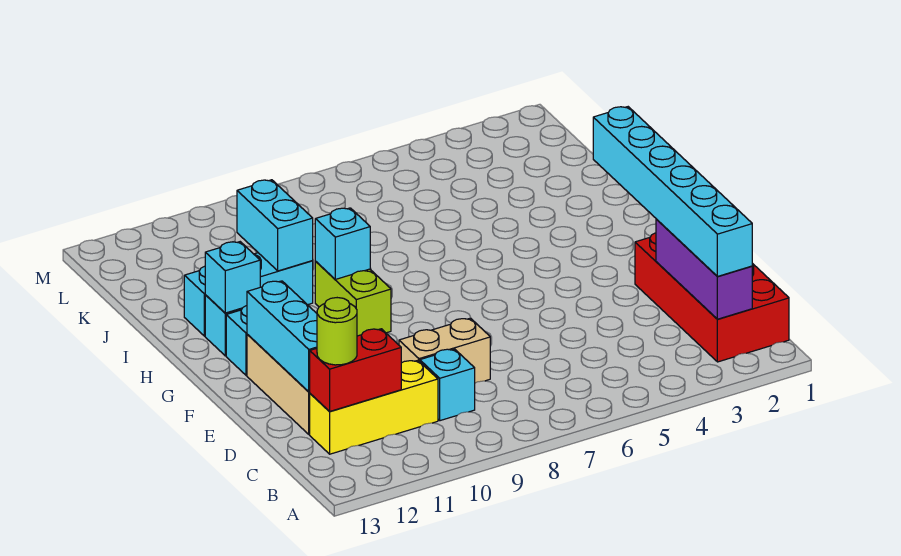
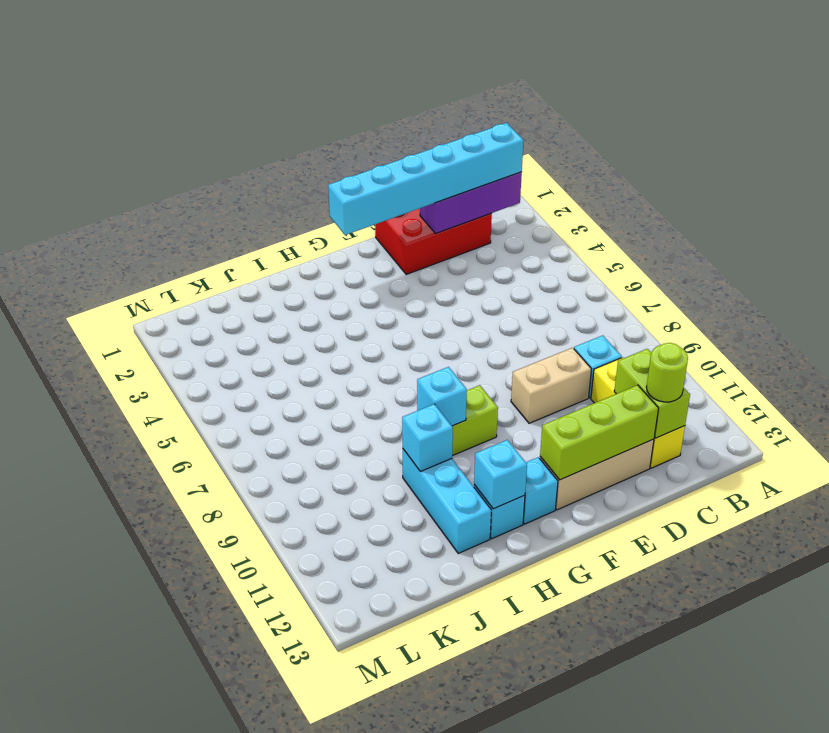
red 2x4 brick [635,233,789,362] -> red 2x3 brick [375,208,492,274]
red 1x2 brick [310,329,401,412] -> lime 1x2 brick [614,349,690,438]
tan 1x2 brick [399,318,490,383] -> tan 1x2 brick turned to [511,348,591,423]
cyan 1x3 brick [247,281,317,392] -> lime 1x3 brick [540,385,658,480]
cyan 1x2 brick [237,180,313,271] -> cyan 1x1 brick [402,404,453,471]

